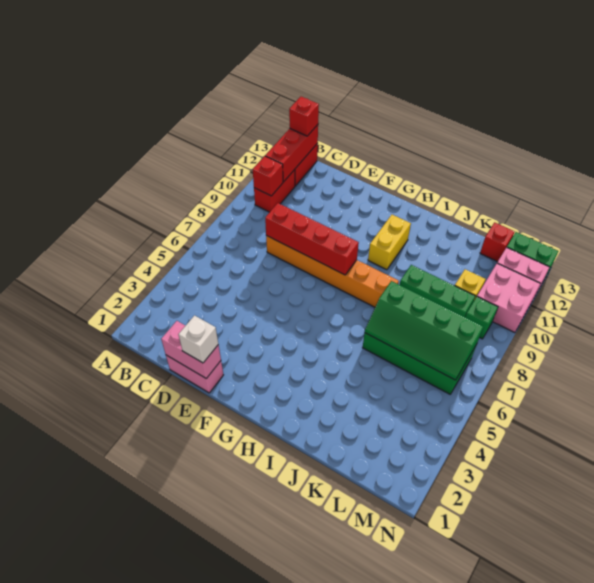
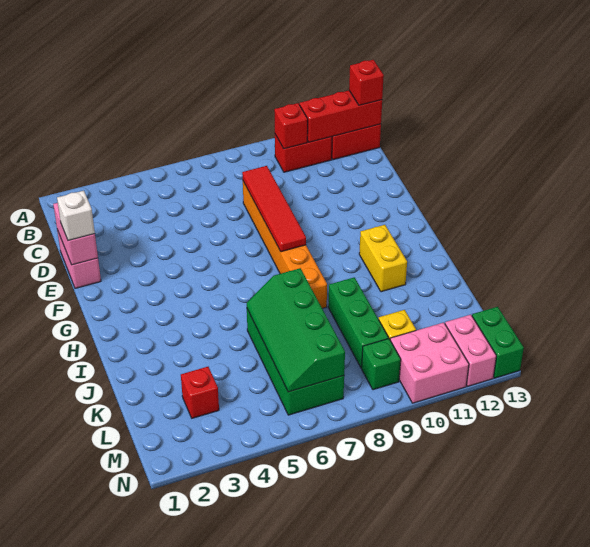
red 1x4 brick [265,203,359,275] -> red 1x4 tile [242,166,306,252]
yellow 1x2 brick [368,215,411,270] -> yellow 1x2 brick turned to [359,225,407,292]
red 1x1 brick [480,222,515,262] -> red 1x1 brick moved to [181,367,219,418]

